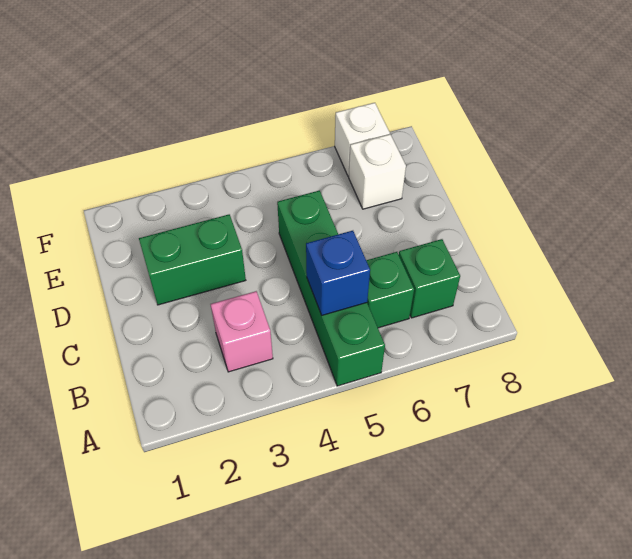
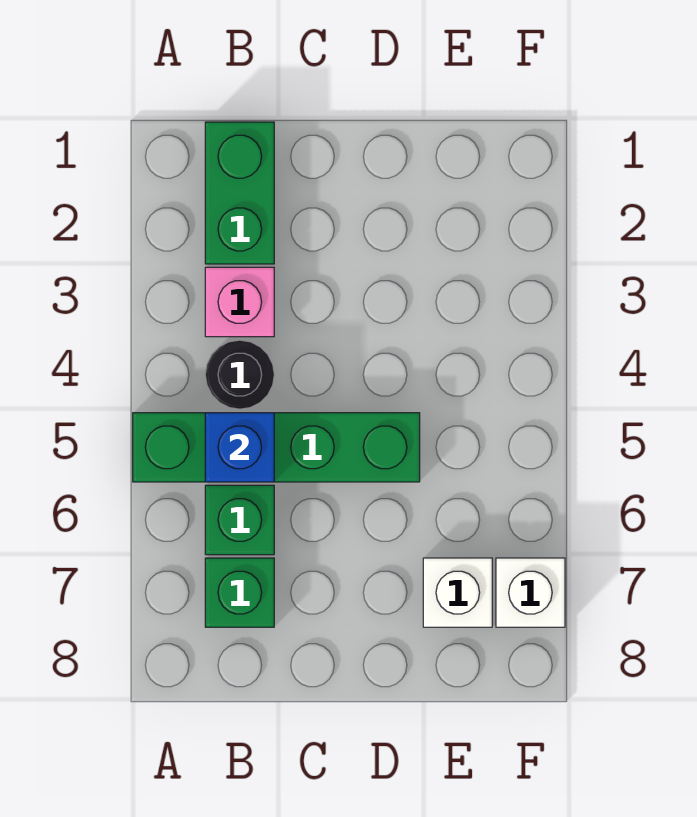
none -> black 1x1 round brick [205,340,274,409]
green 1x2 brick [139,214,246,305] -> green 1x2 brick moved to [205,122,274,264]

